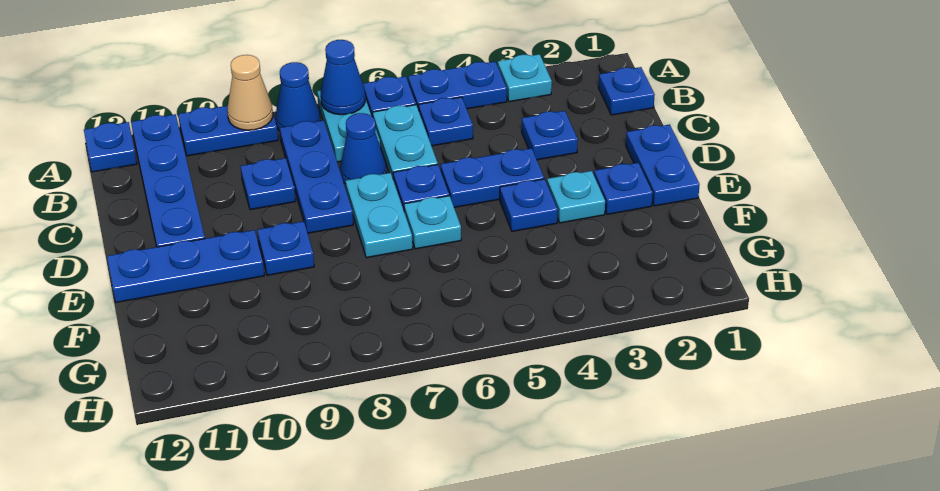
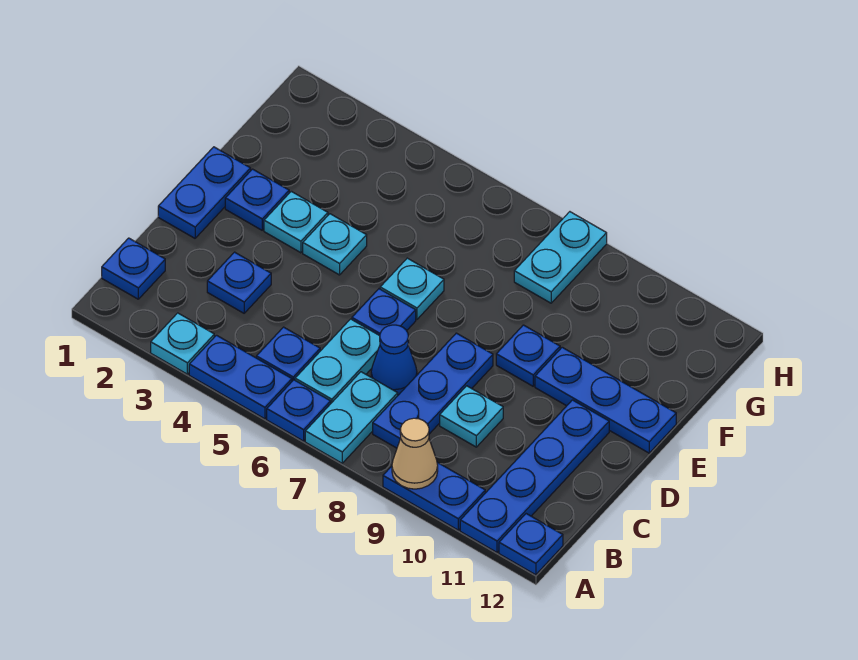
blue 1x1 cone [321,40,365,115] -> none
blue 1x1 cone [276,62,320,131] -> none
blue 1x1 plate [241,158,296,210] -> cyan 1x1 plate [440,386,503,447]
blue 1x2 plate [440,148,544,207] -> none
cyan 1x2 plate [345,173,413,258] -> cyan 1x2 plate moved to [514,212,607,303]
blue 1x1 plate [500,179,558,232] -> cyan 1x1 plate [303,214,367,275]

